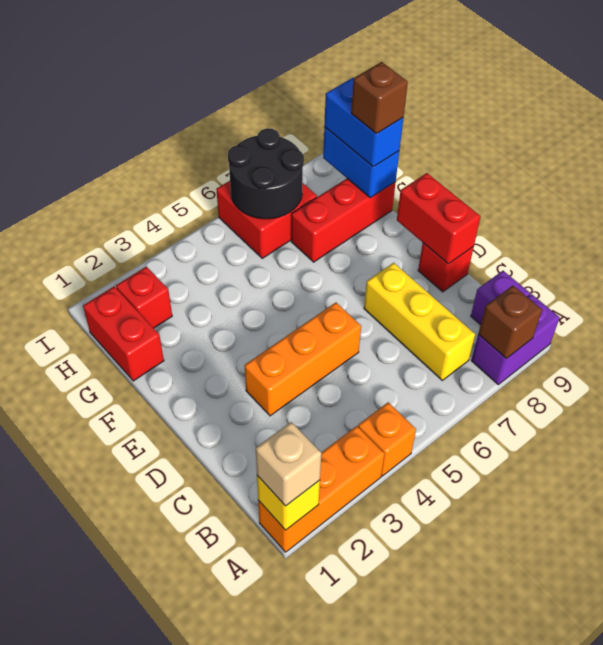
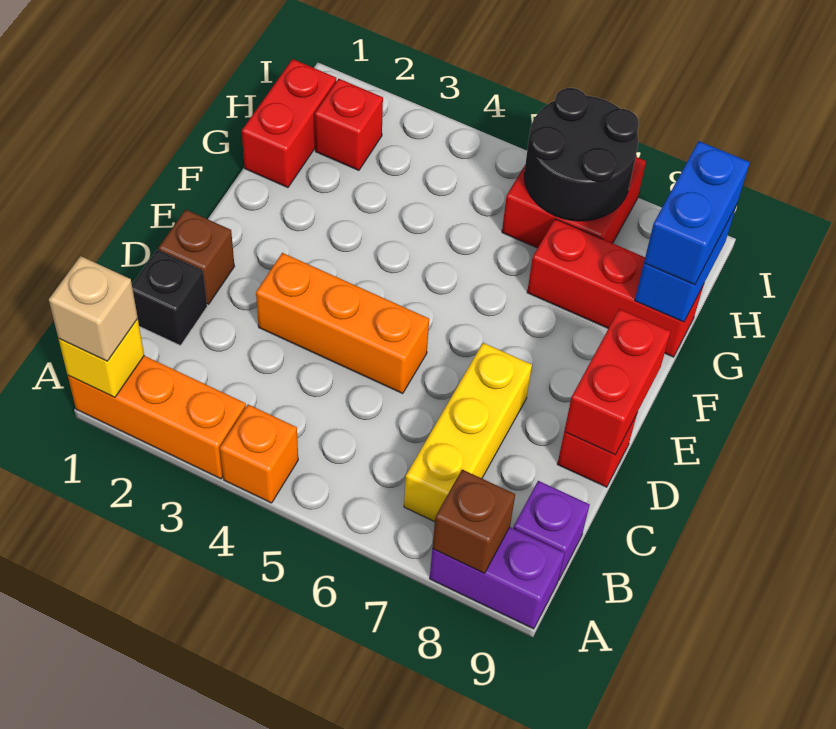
none -> black 1x1 brick [132,250,207,346]
brown 1x1 brick [351,62,408,134] -> brown 1x1 brick moved to [158,210,234,304]

